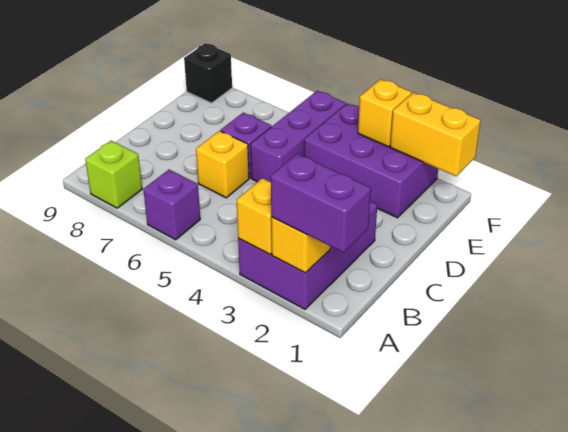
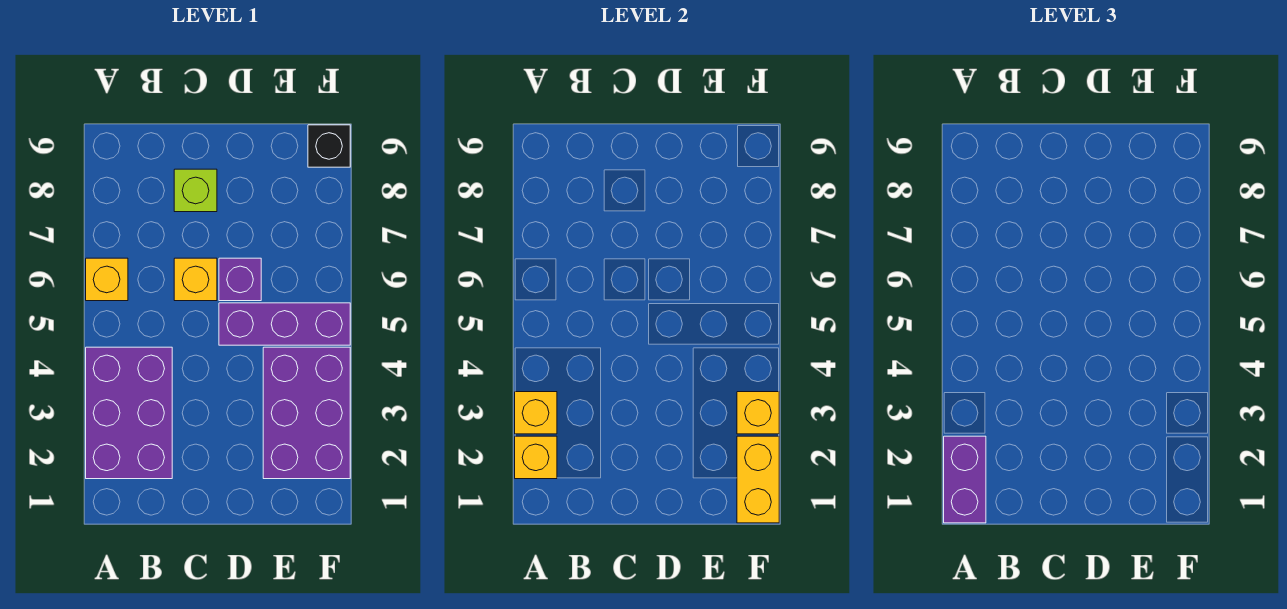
purple 2x3 brick [238,201,377,309] -> purple 2x3 brick turned to [86,347,172,479]
purple 1x1 brick [143,170,200,240] -> yellow 1x1 brick [86,258,128,301]
lime 1x1 brick [85,141,142,208] -> lime 1x1 brick moved to [174,169,217,212]

